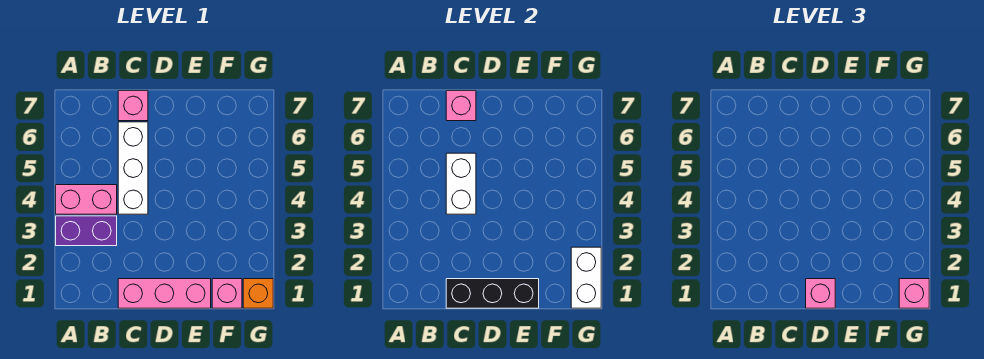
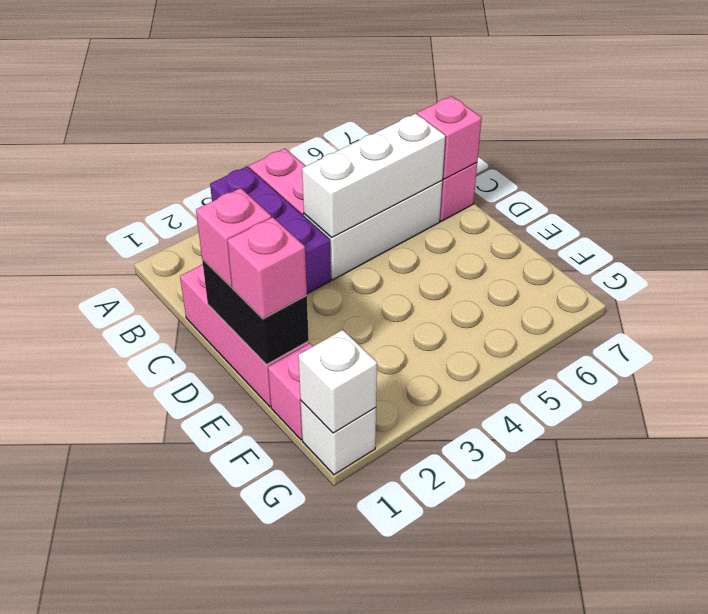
purple 1x2 brick [56,216,117,246] -> purple 1x3 brick [210,166,331,294]
black 1x3 brick [446,279,539,308] -> black 1x2 brick [202,259,309,365]
white 1x2 brick [446,153,476,214] -> white 1x3 brick [302,113,445,238]
orange 1x1 brick [243,279,273,308] -> white 1x1 brick [301,401,376,475]
white 1x2 brick [571,247,601,308] -> white 1x1 brick [298,330,377,433]
pink 1x1 brick [899,279,929,308] -> pink 1x1 brick moved to [227,217,307,319]

